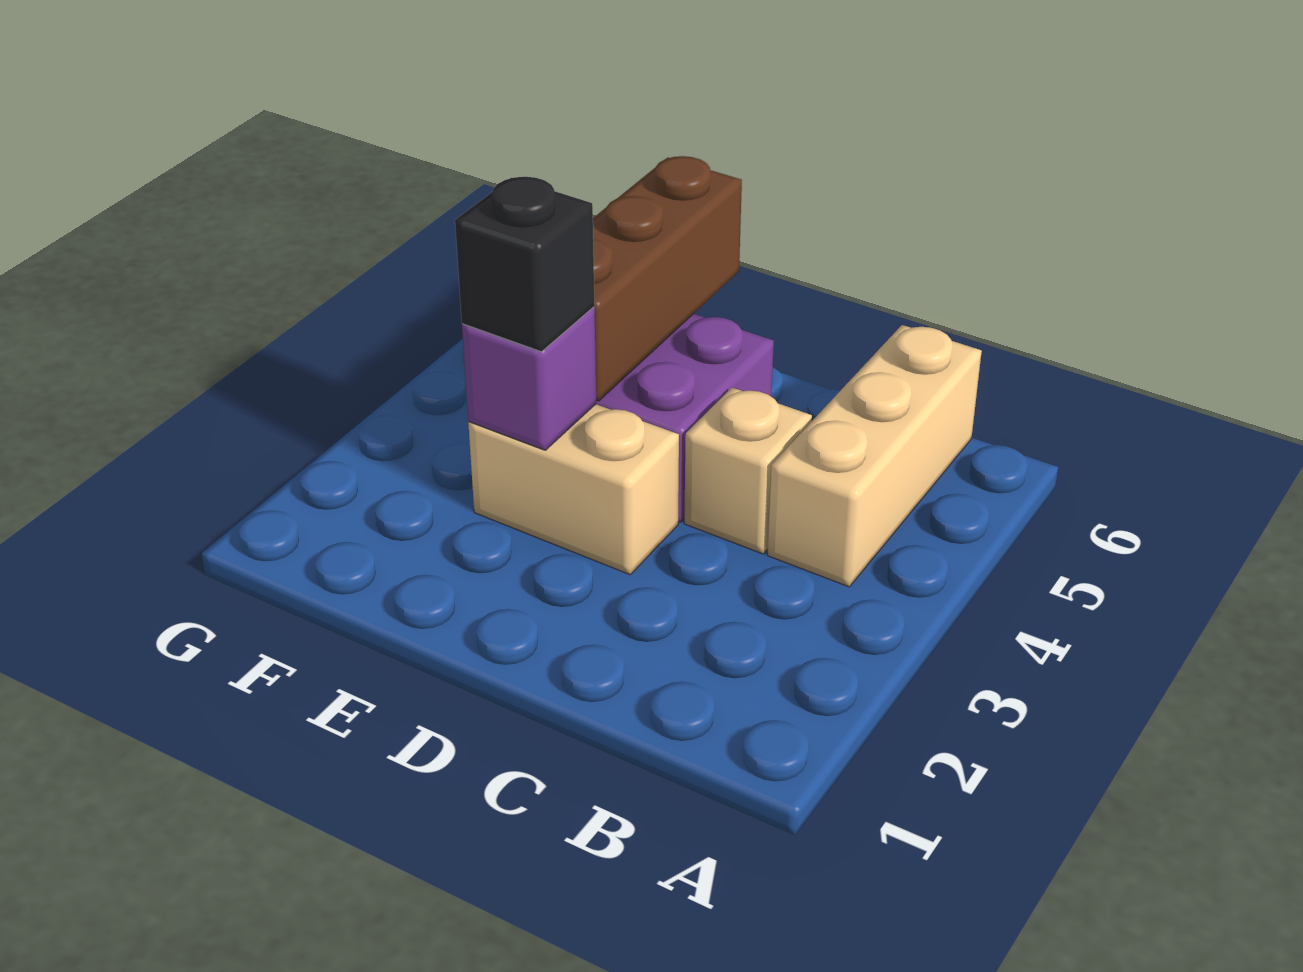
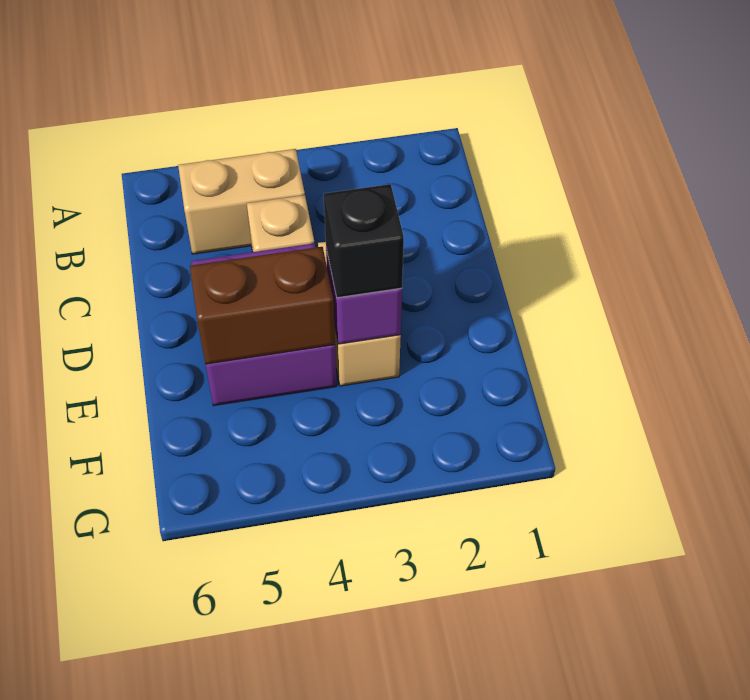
tan 1x3 brick [768,325,982,587] -> tan 1x2 brick [178,149,305,254]
brown 1x3 brick [593,156,742,401] -> brown 1x2 brick [190,247,335,364]

